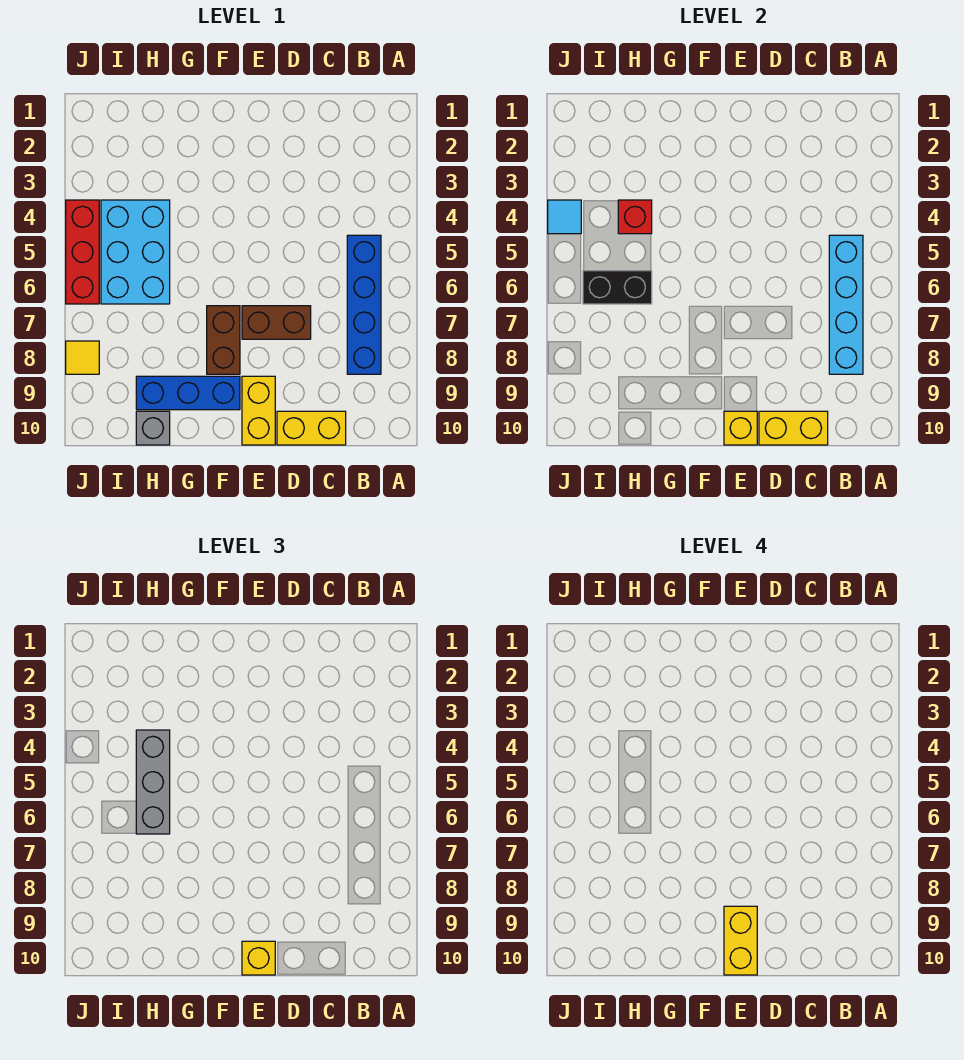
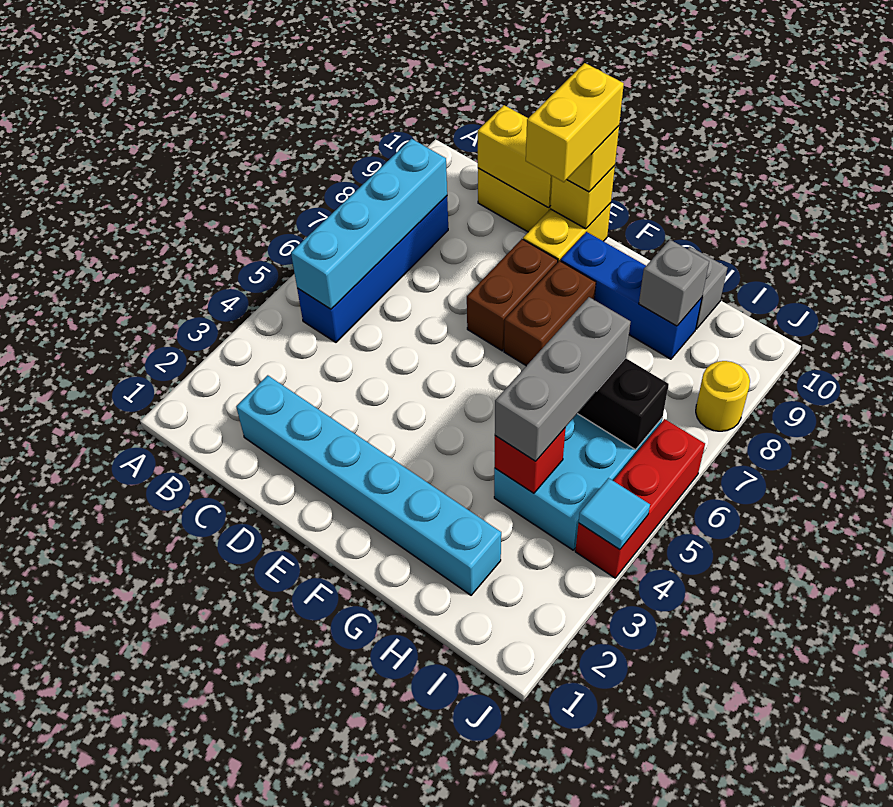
none -> cyan 1x6 brick [236,375,501,595]
brown 1x2 brick [242,306,311,339] -> brown 1x2 brick turned to [467,239,558,351]
none -> grey 1x1 brick [639,240,709,326]
yellow 1x1 tile [66,341,99,374] -> yellow 1x1 round brick [696,361,750,431]

